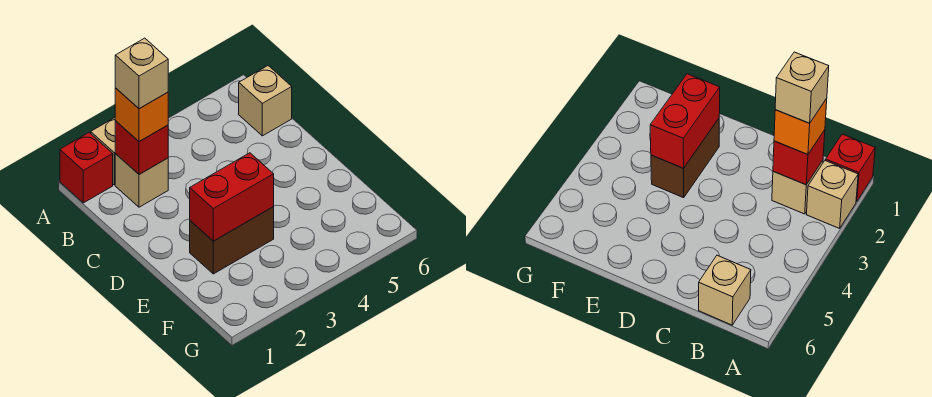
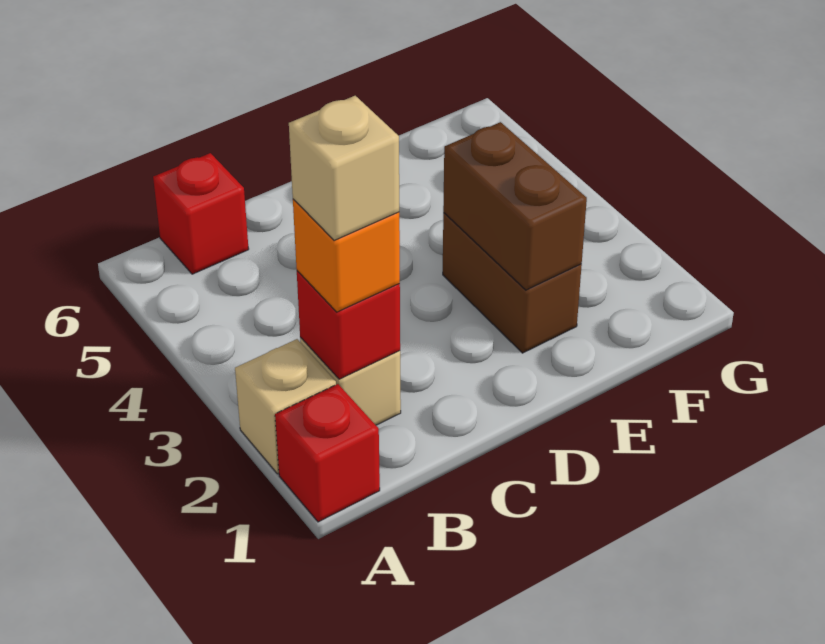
tan 1x1 brick [239,66,292,136] -> red 1x1 brick [153,153,249,274]
red 1x2 brick [190,153,274,241] -> brown 1x2 brick [443,122,587,290]

